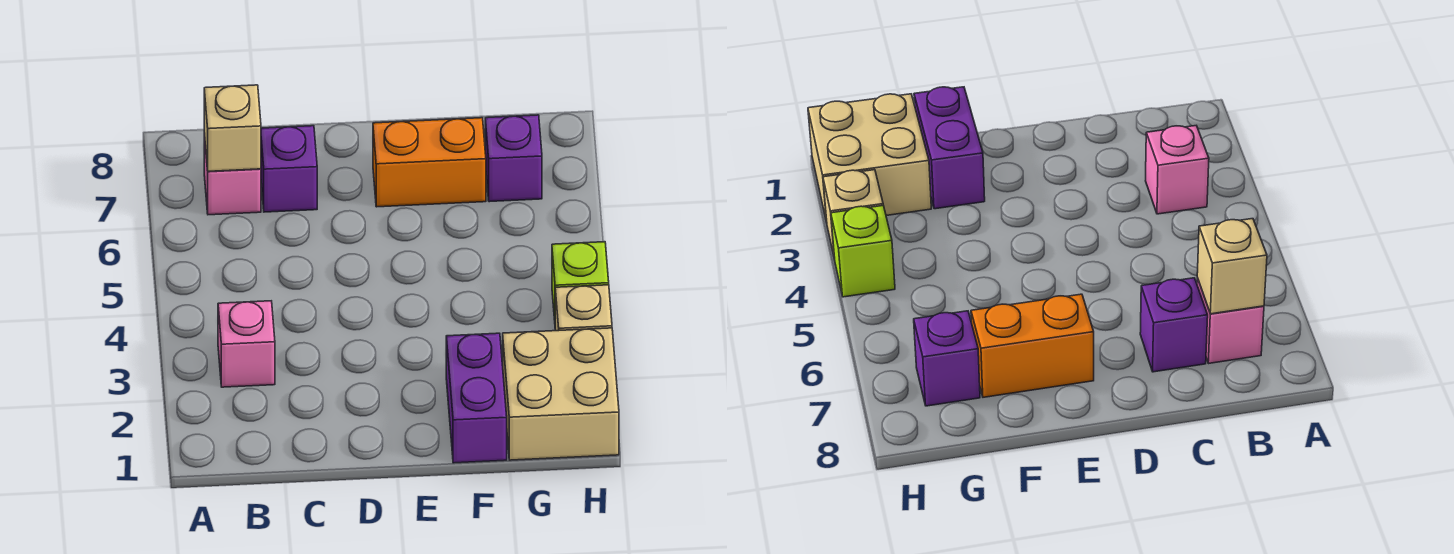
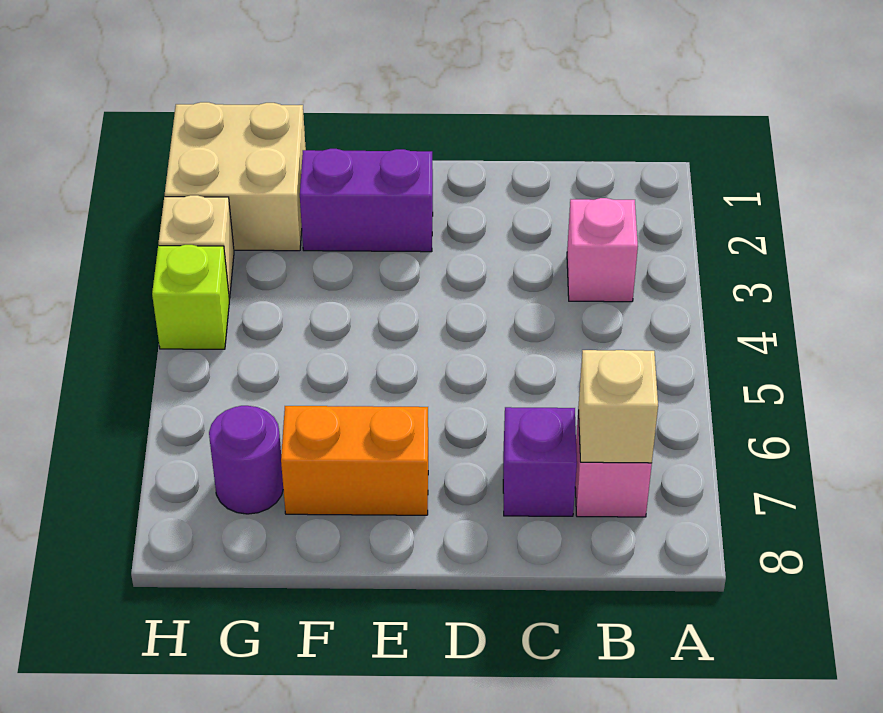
purple 1x2 brick [446,333,507,463] -> purple 1x2 brick turned to [300,149,433,252]
purple 1x1 brick [485,115,542,202] -> purple 1x1 round brick [209,406,283,514]

